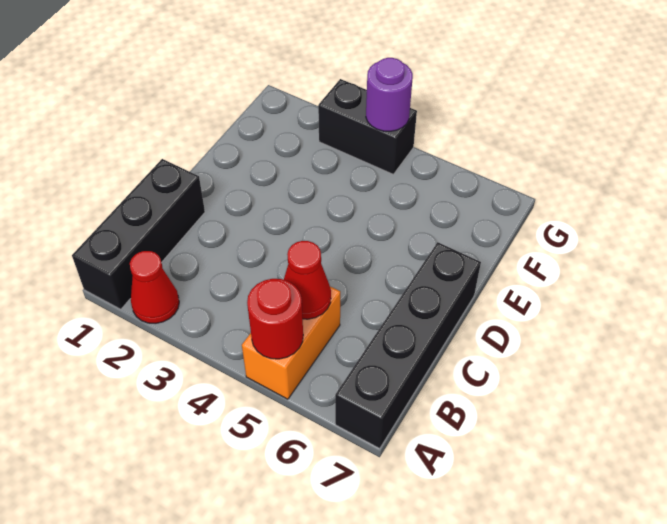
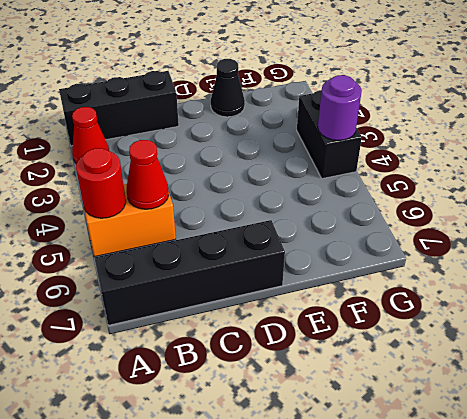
none -> black 1x1 cone [211,59,245,117]

